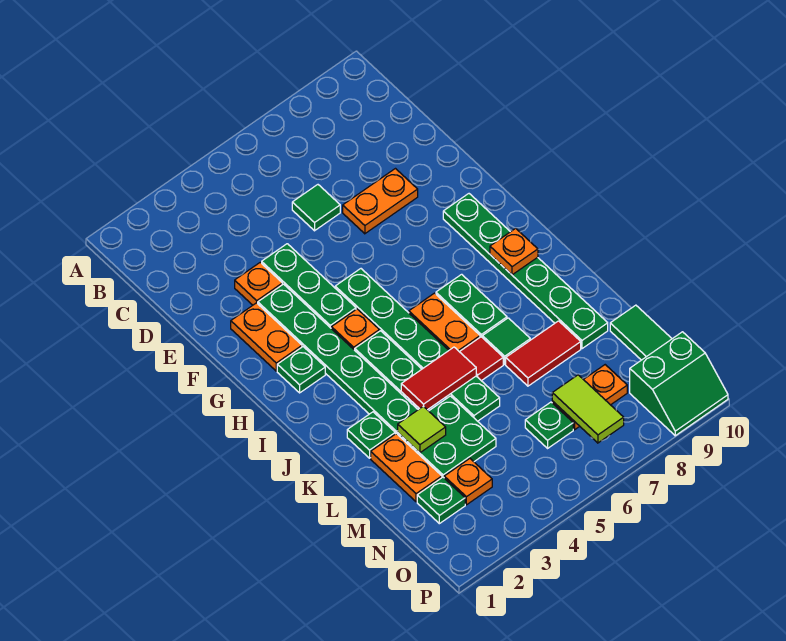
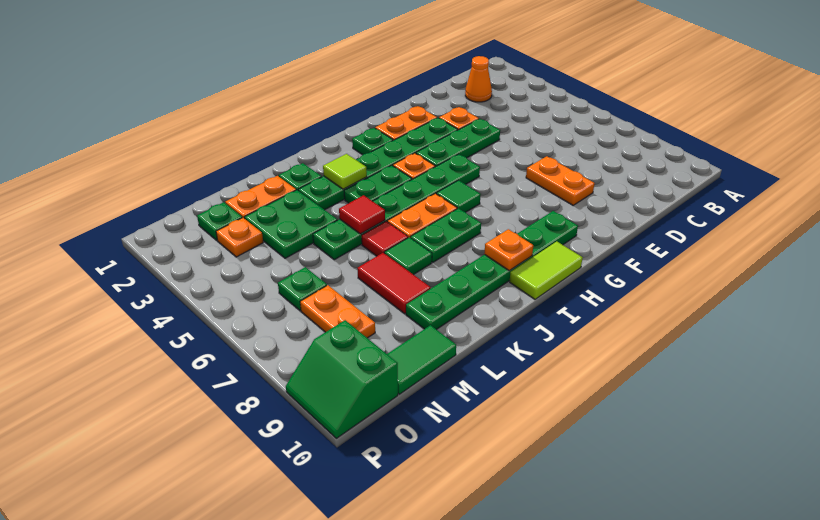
none -> orange 1x1 cone [465,56,492,102]
green 1x1 tile [292,185,340,231] -> green 1x1 tile moved to [436,180,481,212]
red 1x2 tile [401,347,476,410] -> red 1x1 tile [339,195,385,234]
lime 1x1 tile [398,406,446,453] -> lime 1x1 tile moved to [323,154,367,189]
lime 1x2 tile [552,375,624,443] -> lime 1x2 tile moved to [510,241,583,299]

